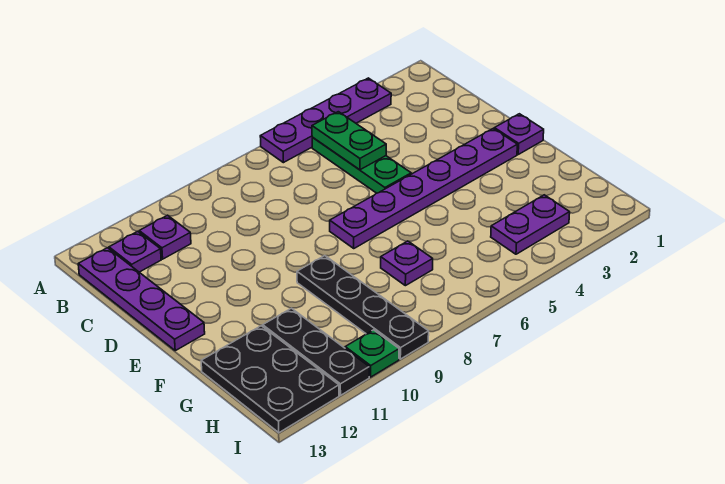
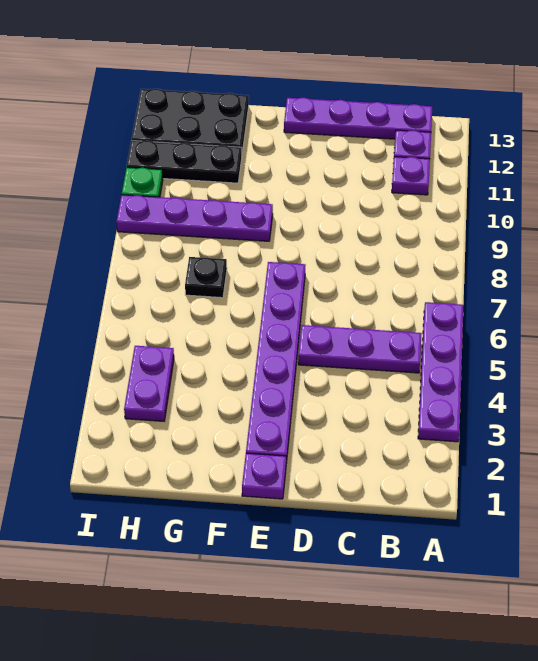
green 1x3 plate [312,137,411,193] -> purple 1x3 plate [298,325,422,373]
green 1x2 plate [312,112,386,170] -> none
black 1x4 plate [297,256,429,359] -> purple 1x4 plate [116,195,273,241]
purple 1x1 plate [381,241,433,286] -> black 1x1 plate [185,257,227,298]

